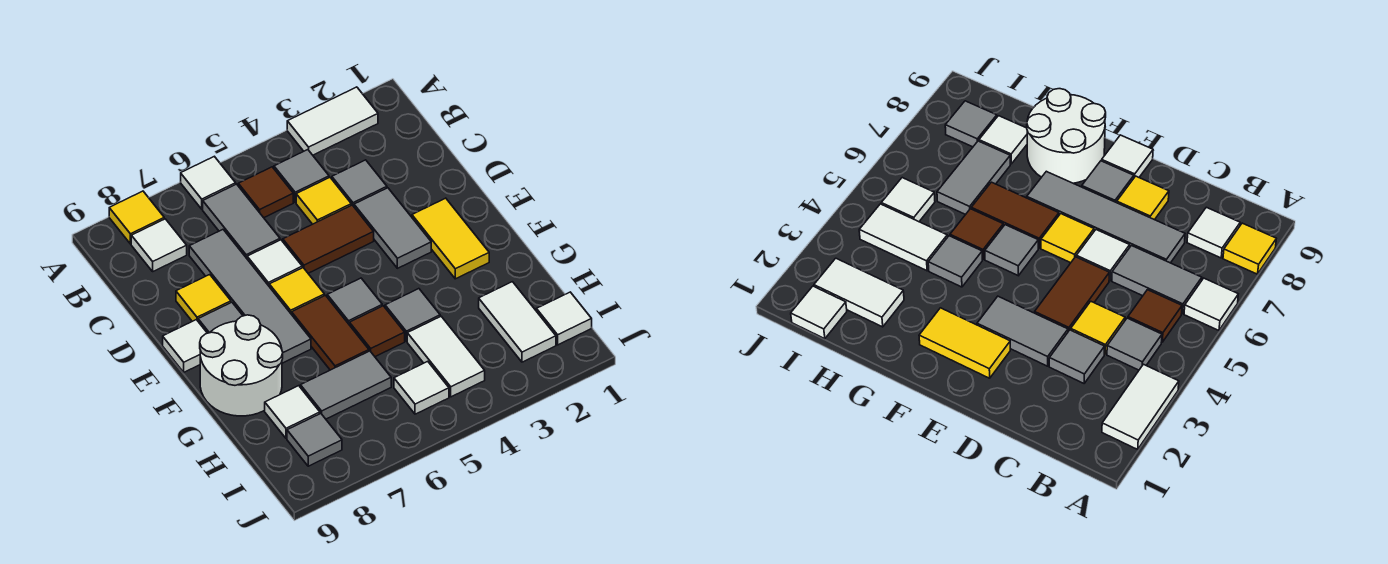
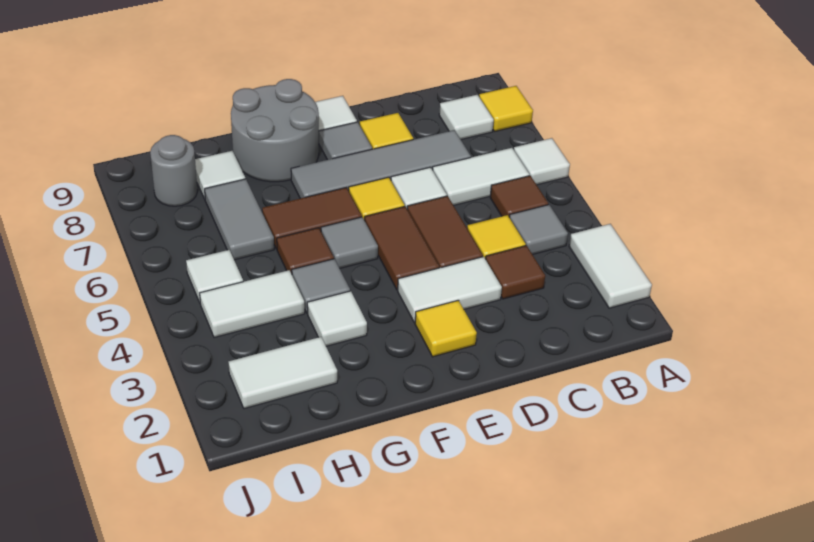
grey 1x2 tile [203,184,280,258] -> white 1x2 tile [433,148,530,205]
grey 1x1 tile [332,160,387,206] -> brown 1x1 tile [486,246,545,299]
grey 1x2 tile [354,188,431,268] -> white 1x2 tile [398,257,502,323]
yellow 1x2 tile [412,198,489,279] -> yellow 1x1 tile [415,300,477,357]
none -> brown 1x2 tile [365,207,439,290]
white 2x2 round brick [200,315,283,416] -> grey 2x2 round brick [231,79,319,182]
white 1x1 tile [536,292,592,345] -> white 1x1 tile moved to [307,291,367,346]
grey 1x1 tile [287,414,342,466] -> grey 1x1 round brick [150,135,197,206]

